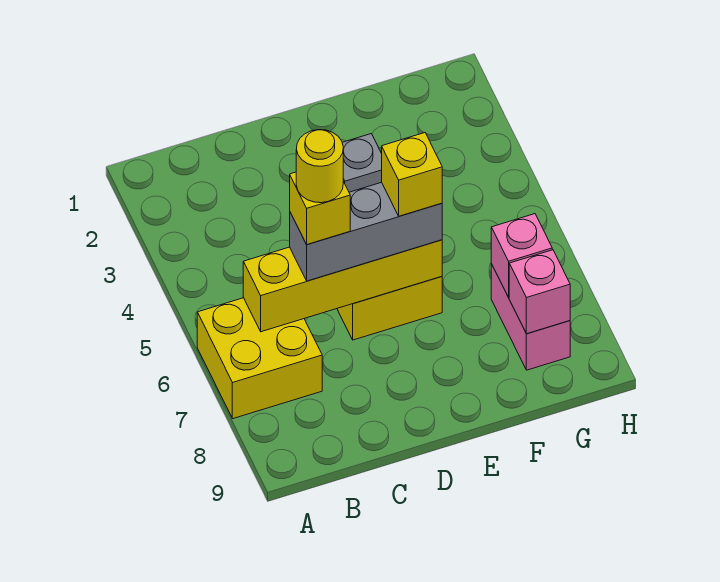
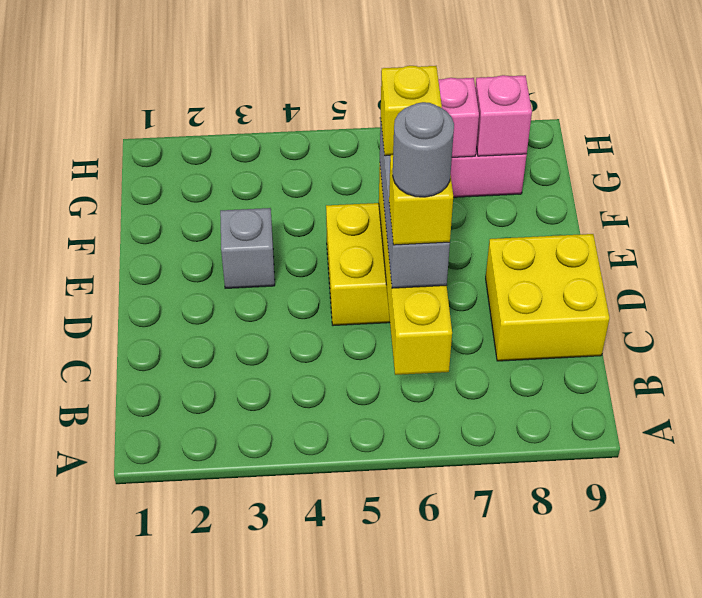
yellow 2x2 brick [197,298,322,419] -> yellow 2x2 brick moved to [486,234,610,361]
yellow 1x1 round brick [296,130,343,203] -> grey 1x1 round brick [393,102,454,197]

